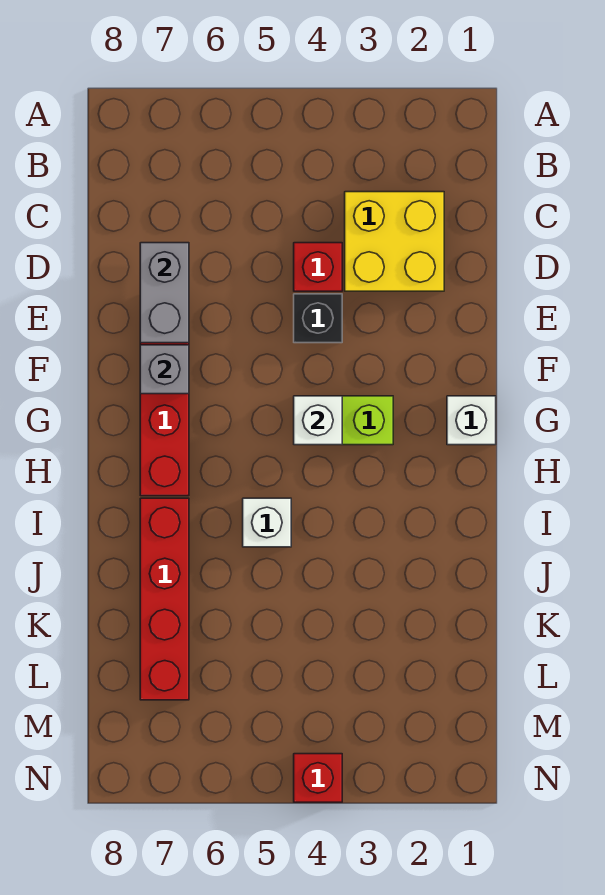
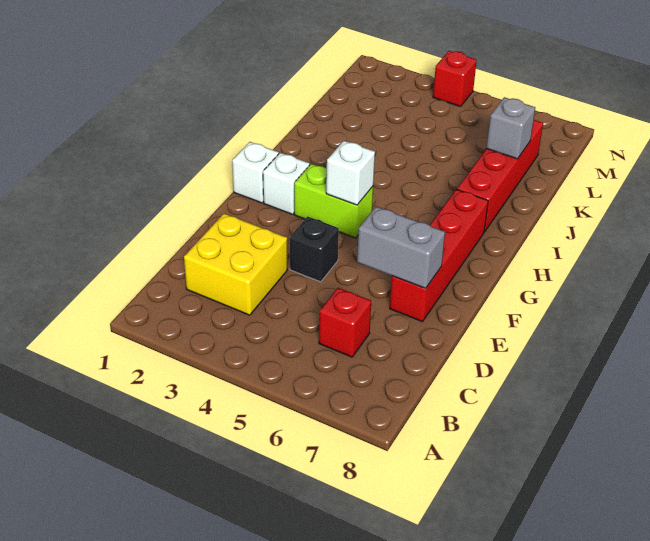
red 1x1 brick [294,243,342,291] -> red 1x1 brick moved to [319,288,371,357]
grey 1x2 brick [140,243,189,343] -> grey 1x2 brick turned to [357,207,445,288]
grey 1x1 brick [140,345,189,394] -> grey 1x1 brick moved to [486,97,535,159]
white 1x1 brick [243,498,291,547] -> white 1x1 brick moved to [263,153,310,214]

